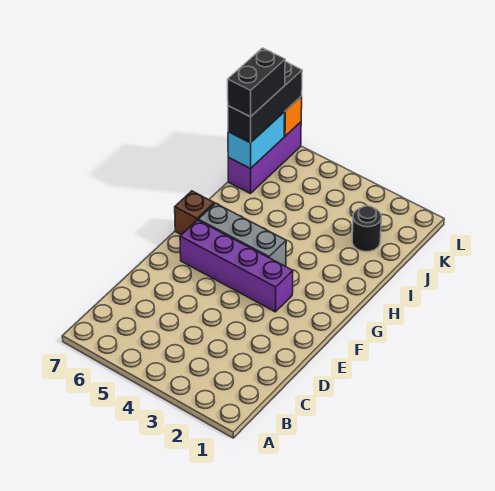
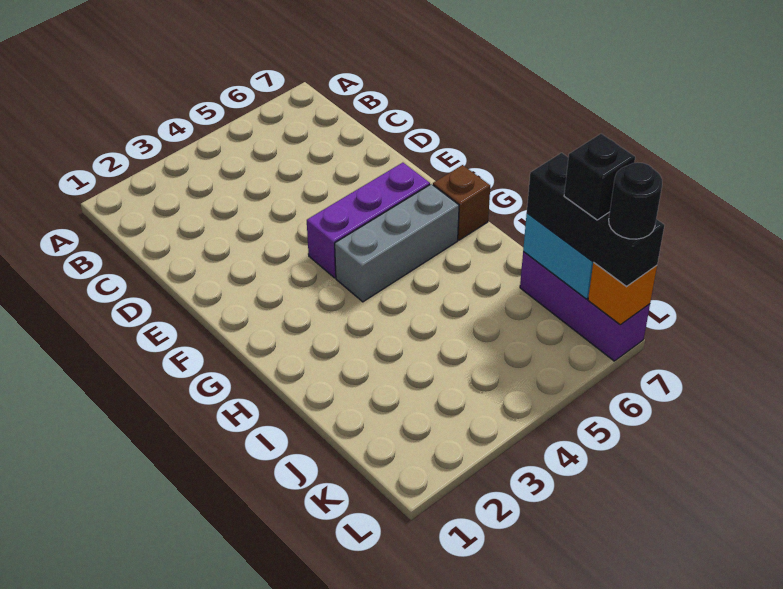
purple 1x4 brick [180,220,293,312] -> purple 1x3 brick [307,163,430,278]
black 1x1 round brick [352,206,381,252] -> black 1x1 round brick moved to [609,163,662,239]
black 1x2 brick [228,48,285,117] -> black 1x1 brick [564,134,635,220]

